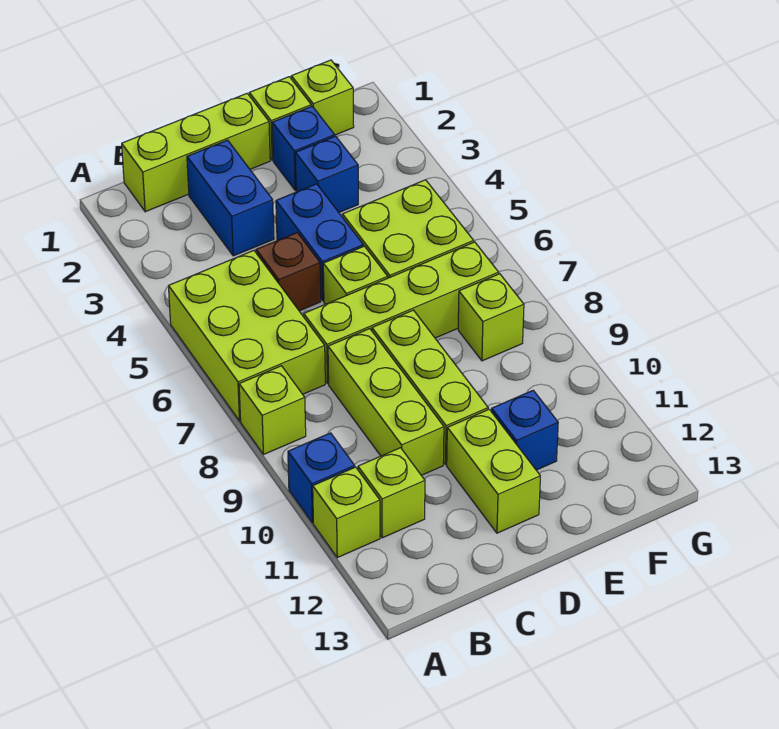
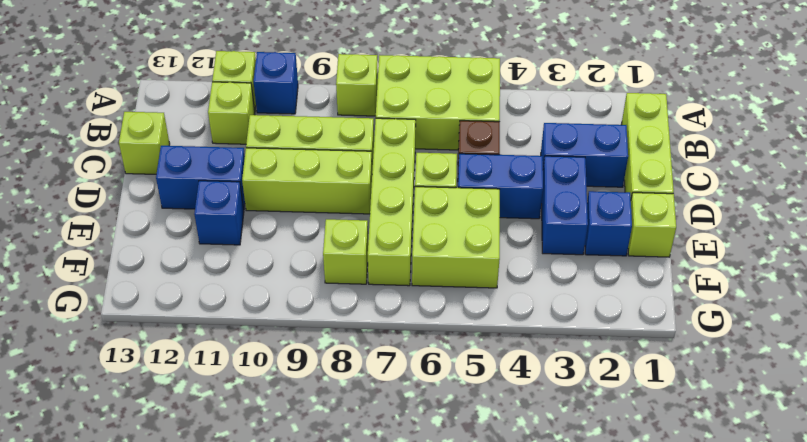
lime 1x2 brick [447,409,540,533] -> blue 1x2 brick [156,146,245,209]
blue 1x1 brick [295,136,358,212] -> blue 1x2 brick [542,156,588,255]
lime 1x1 brick [291,60,354,135] -> lime 1x1 brick moved to [119,112,170,174]

